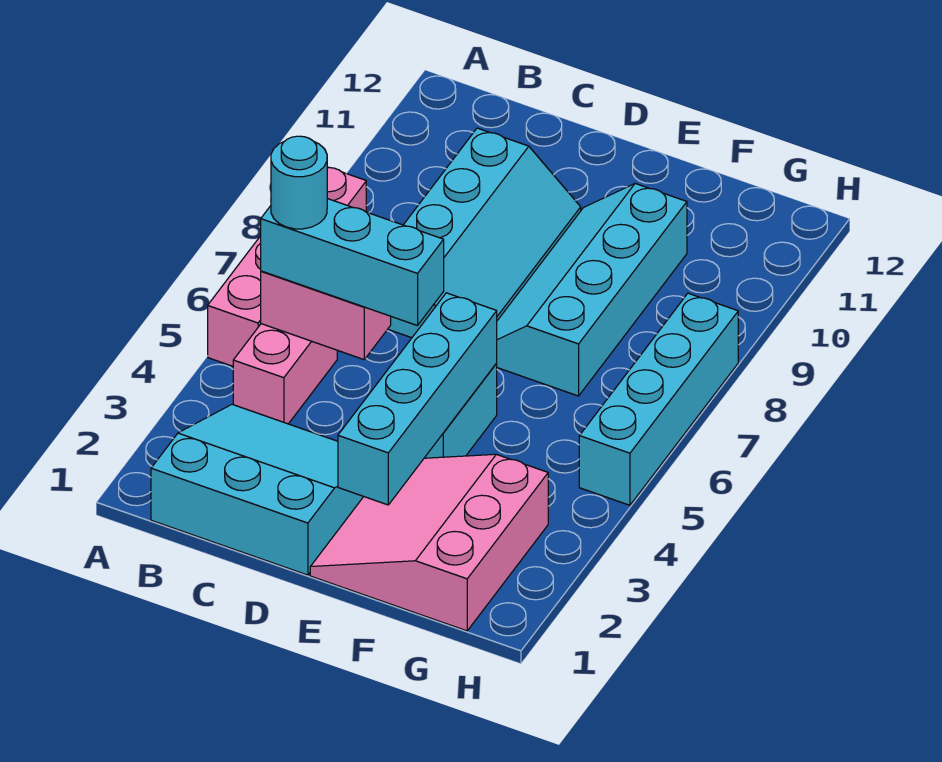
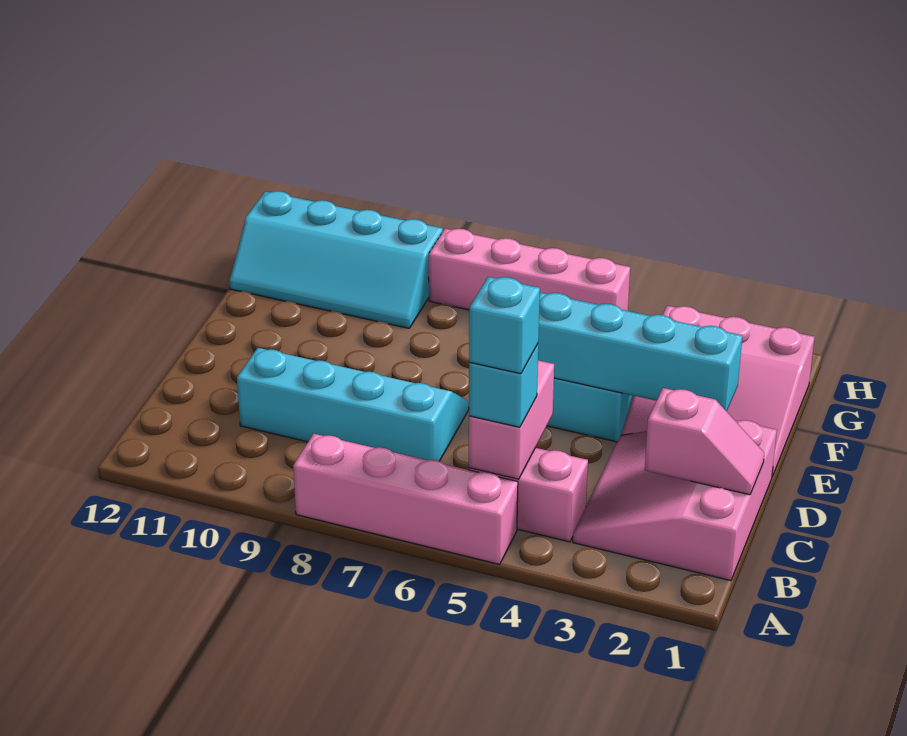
cyan 3x3 slope [151,404,363,575] -> pink 3x3 slope [573,420,777,581]
cyan 1x3 brick [261,199,444,326] -> cyan 1x1 brick [469,344,538,427]
cyan 1x1 round brick [271,136,327,229] -> cyan 1x1 brick [469,277,540,374]
none -> pink 1x2 slope [645,388,764,495]
cyan 2x4 slope [497,184,687,396] -> cyan 2x4 slope moved to [230,191,443,328]
cyan 1x4 brick [579,293,738,505] -> pink 1x4 brick [429,229,630,311]

